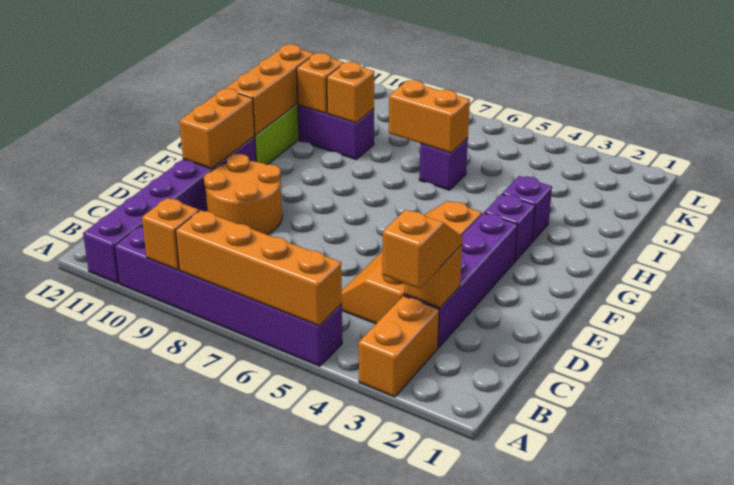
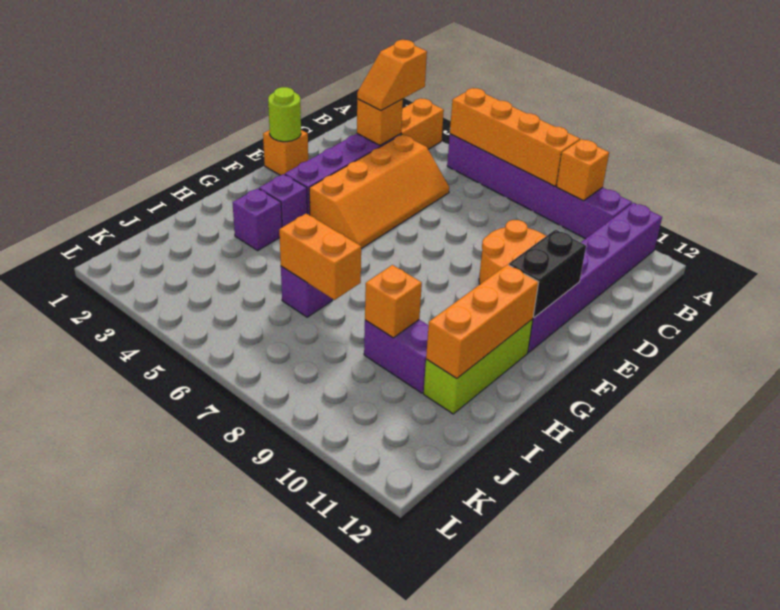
none -> lime 1x1 round brick [268,87,301,142]
orange 1x2 brick [179,89,255,169] -> black 1x2 brick [509,230,586,317]
orange 1x1 brick [297,53,344,113] -> orange 1x1 brick moved to [263,130,308,175]

